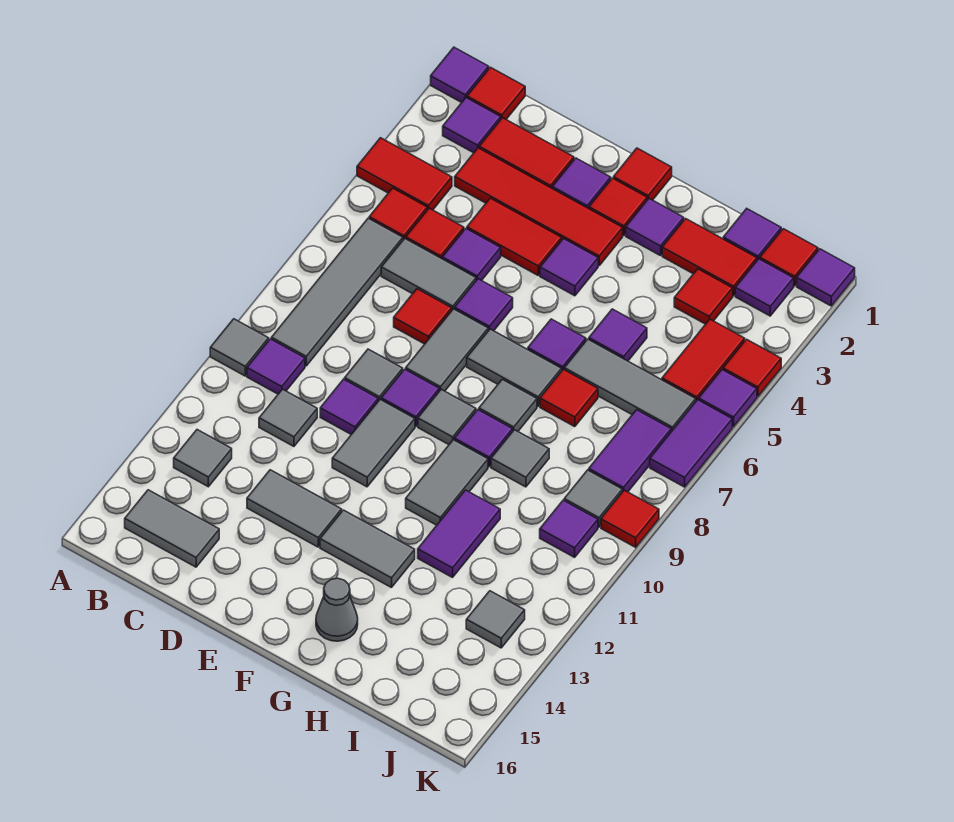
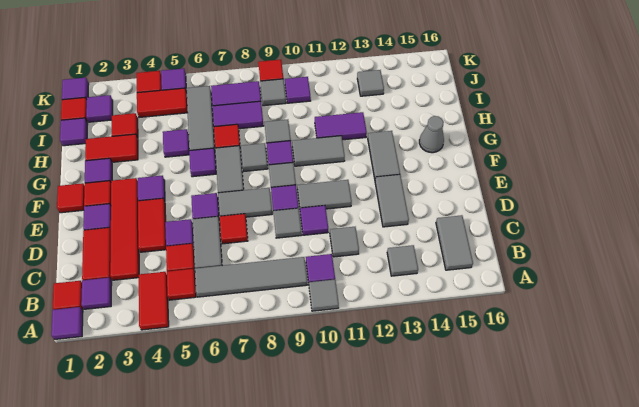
red 1x2 tile [662,219,757,296] -> red 1x2 tile turned to [85,134,138,162]
purple 1x2 tile [650,400,732,487] -> purple 1x2 tile moved to [212,101,264,129]

